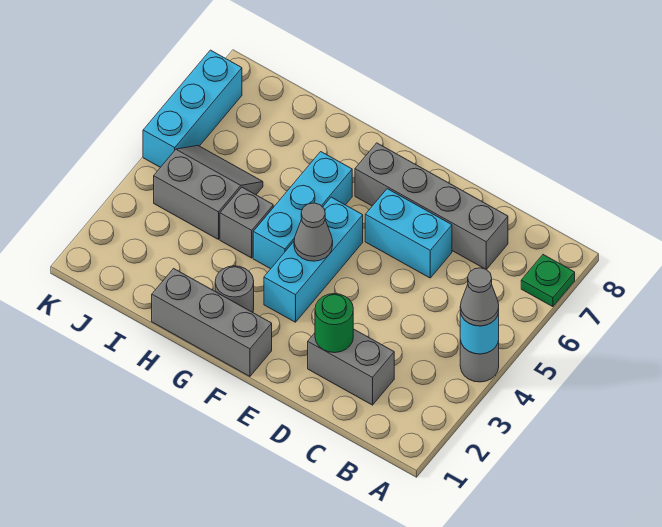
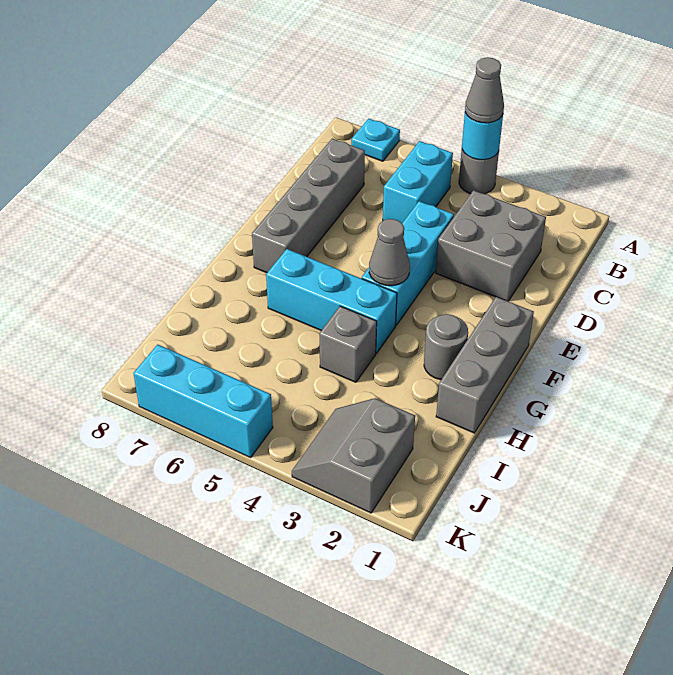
green 1x1 plate [521,255,575,307] -> cyan 1x1 plate [351,118,400,161]
grey 1x2 brick [308,329,394,405] -> grey 2x2 brick [436,190,546,301]
green 1x1 round brick [315,294,353,353] -> none
cyan 1x2 brick [365,189,452,278] -> cyan 1x2 brick moved to [383,141,453,223]
cyan 1x3 brick [264,197,363,322] -> cyan 1x3 brick turned to [362,201,454,325]
grey 2x2 slope [154,146,263,239] -> grey 2x2 slope moved to [292,398,415,513]

